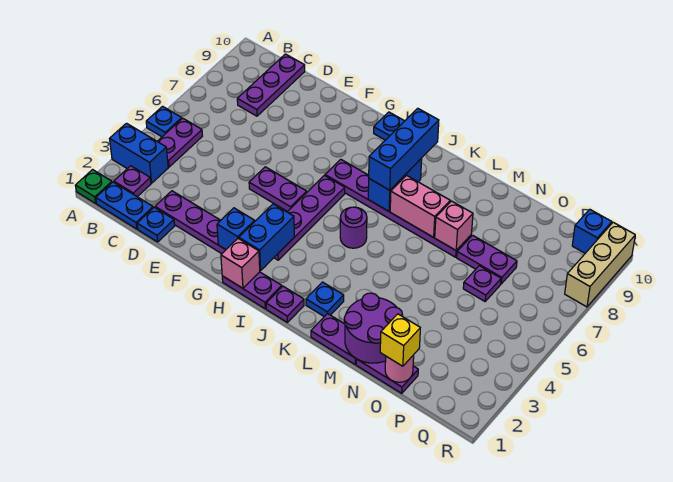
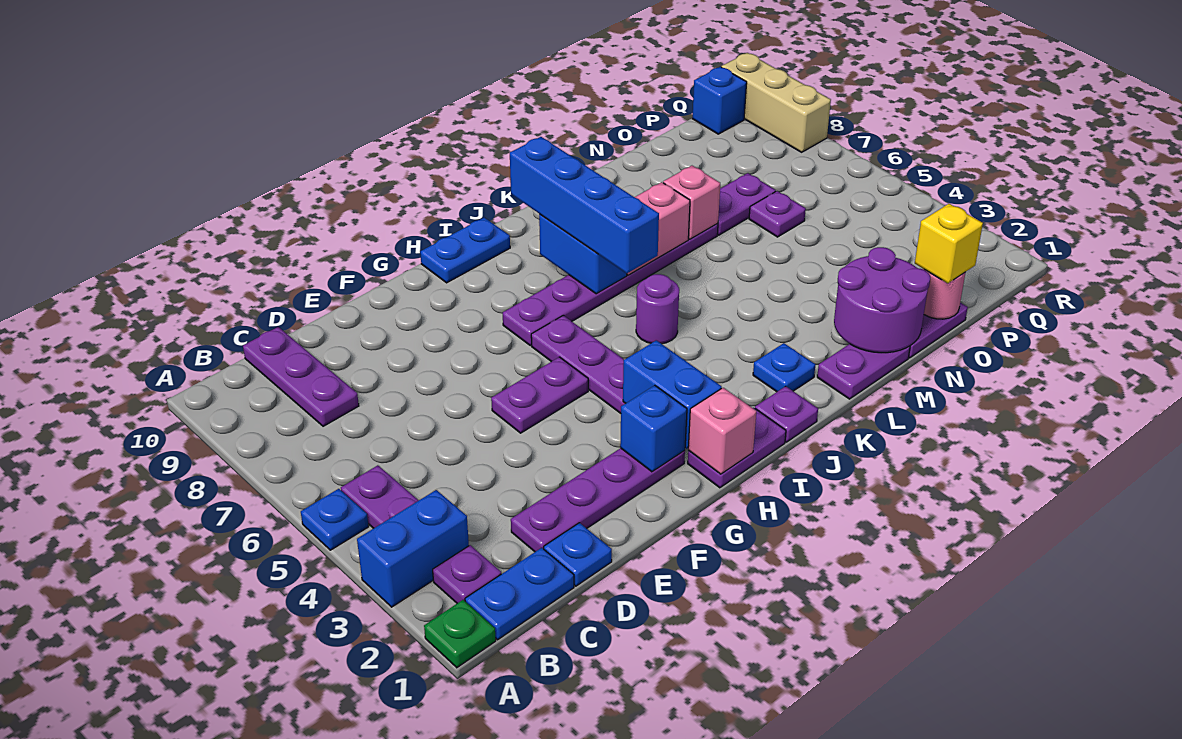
blue 1x3 brick [369,108,439,190] -> blue 1x4 brick [510,137,659,274]

